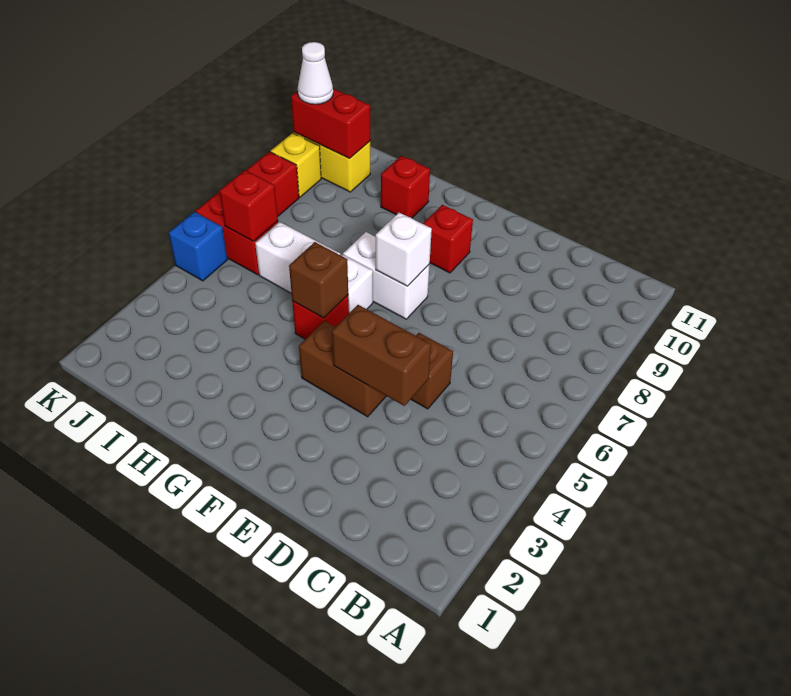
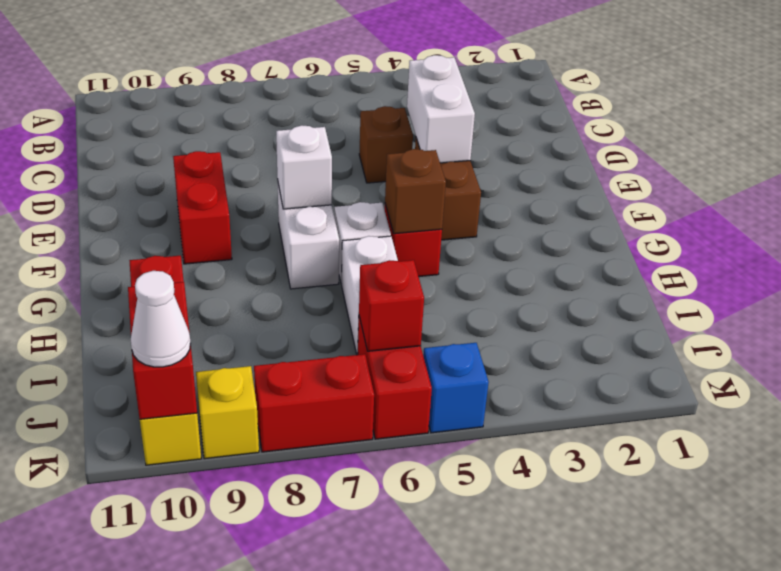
brown 1x2 brick [332,305,431,406] -> white 1x2 brick [407,55,475,163]
red 1x1 brick [423,205,473,273] -> red 1x2 brick [173,151,232,264]

